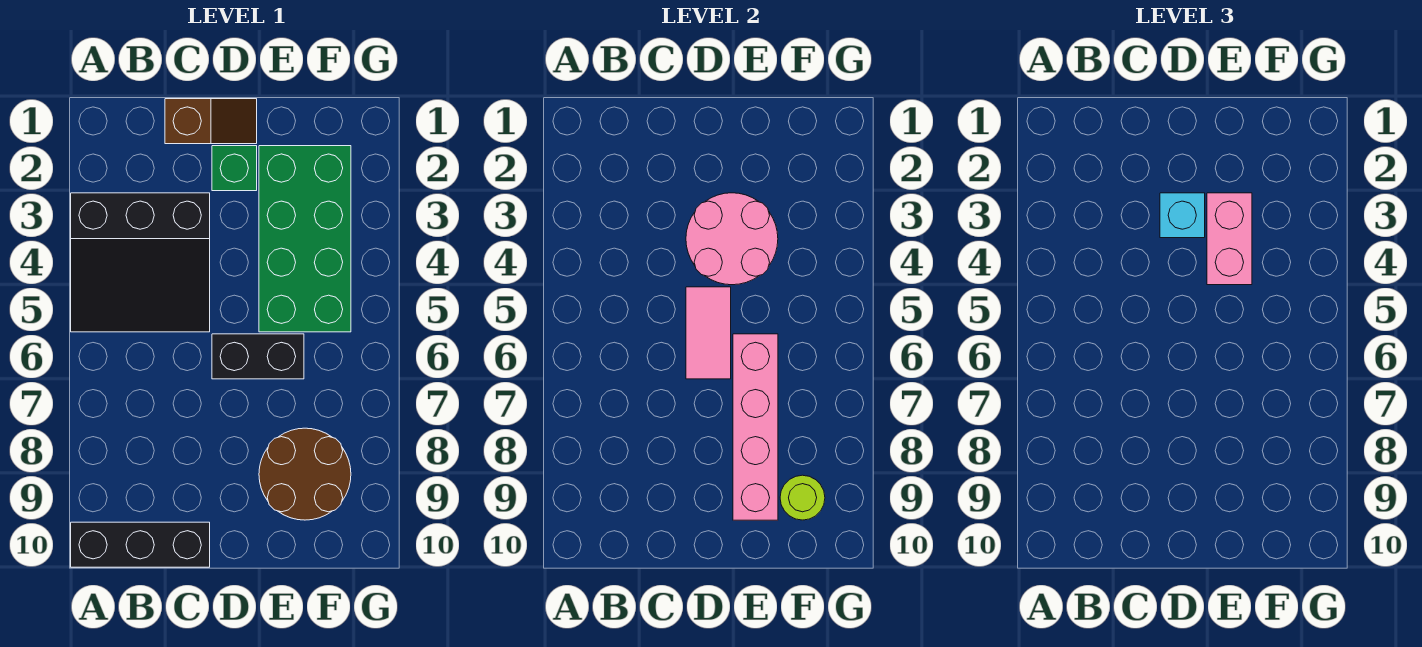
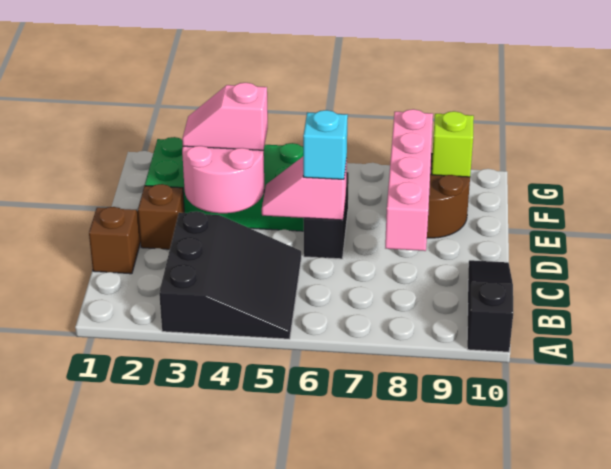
black 1x3 brick [71,522,210,567] -> black 1x3 slope [467,260,513,352]
green 1x1 brick [212,146,257,191] -> brown 1x1 brick [138,184,184,249]
cyan 1x1 brick [1160,193,1205,238] -> cyan 1x1 brick moved to [303,110,348,179]
pink 1x2 tile [686,287,731,379] -> pink 1x2 slope [262,157,347,220]
pink 1x2 brick [1207,193,1252,285] -> pink 1x2 slope [182,83,268,150]
pink 1x4 brick [733,334,778,520] -> pink 1x4 brick turned to [385,109,433,251]
lime 1x1 round brick [780,475,825,520] -> lime 1x1 brick [432,111,474,177]

